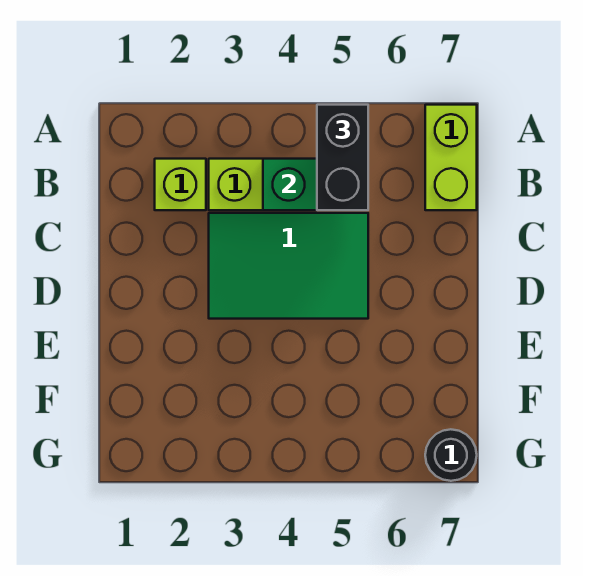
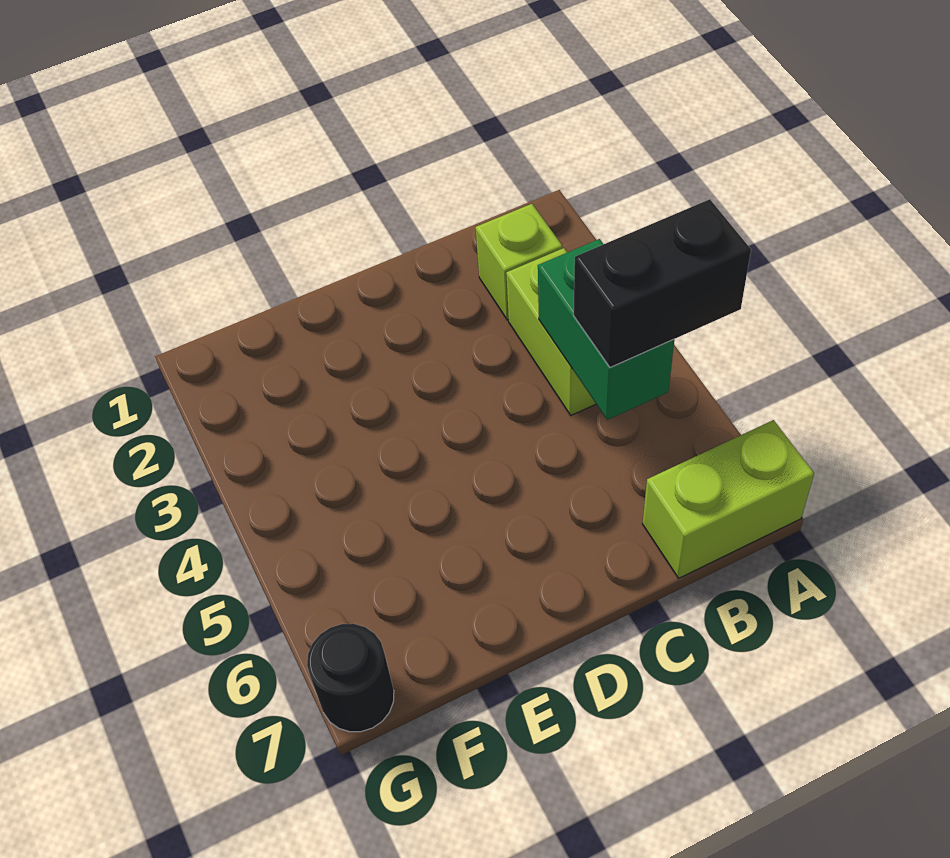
green 2x3 tile [209,213,368,319] -> none

